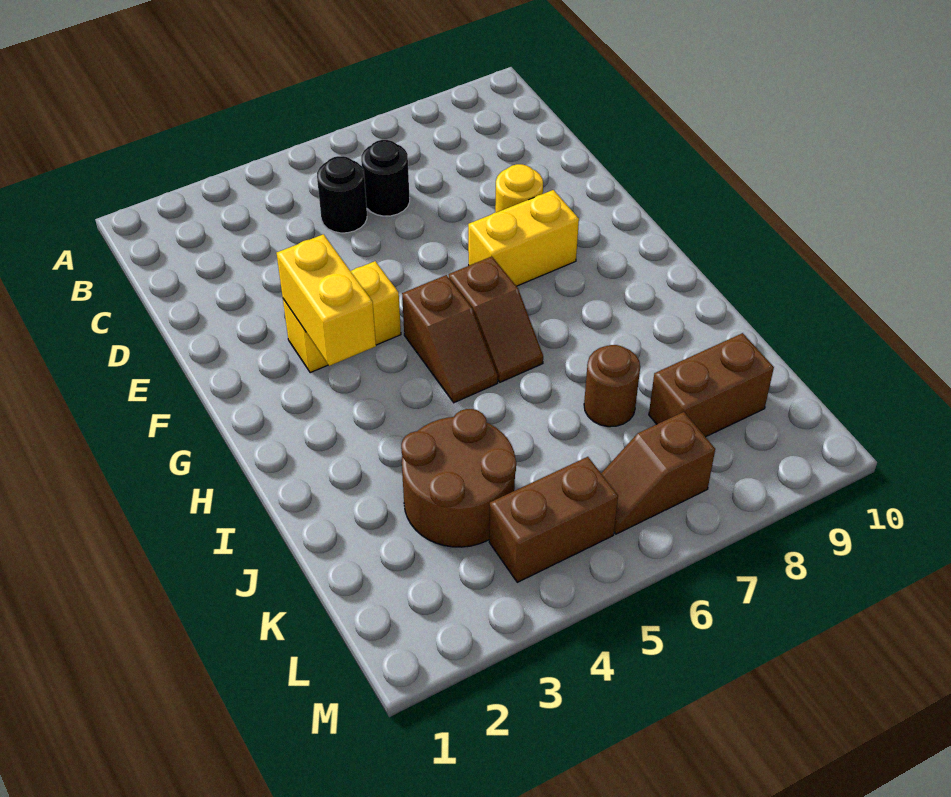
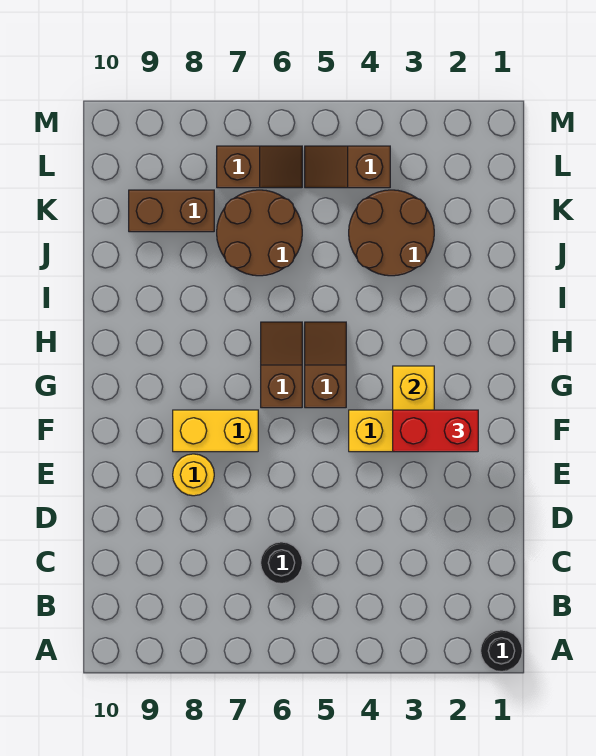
black 1x1 round brick [317,156,367,233] -> black 1x1 round brick moved to [481,630,522,672]
none -> red 1x2 brick [393,410,478,452]
brown 1x1 round brick [584,345,640,427] -> brown 2x2 round brick [217,190,302,276]
brown 1x2 brick [489,457,618,582] -> brown 1x2 slope [305,146,390,188]

